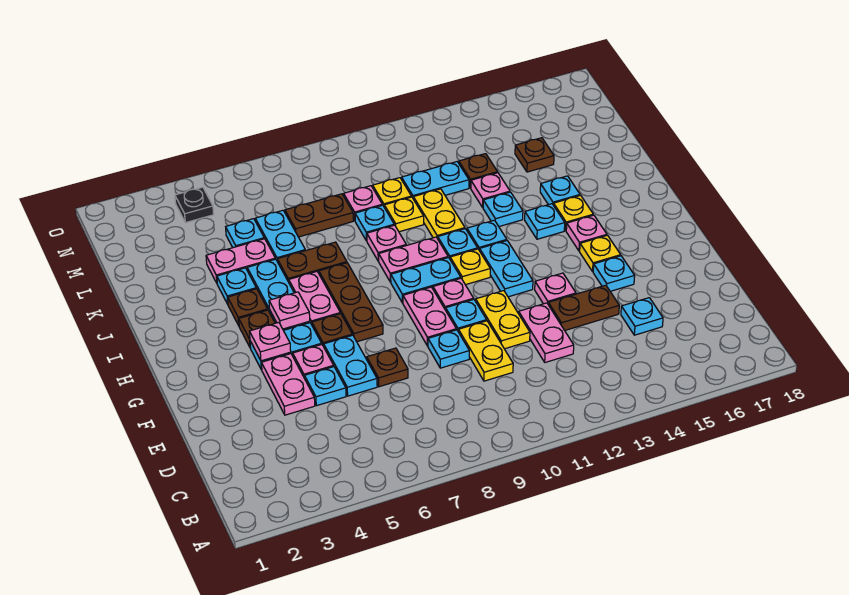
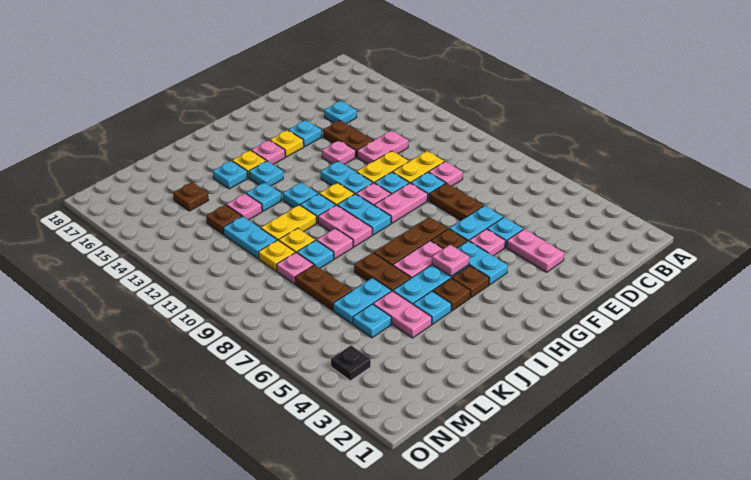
pink 1x2 plate [262,354,315,415] -> pink 1x2 plate turned to [507,229,564,272]
brown 1x1 plate [367,348,408,387] -> brown 1x2 plate [429,183,483,220]
pink 1x1 plate [249,322,291,361] -> pink 1x1 plate moved to [429,162,463,186]
cyan 1x2 plate [480,241,533,297] -> cyan 1x2 plate turned to [321,161,373,194]

